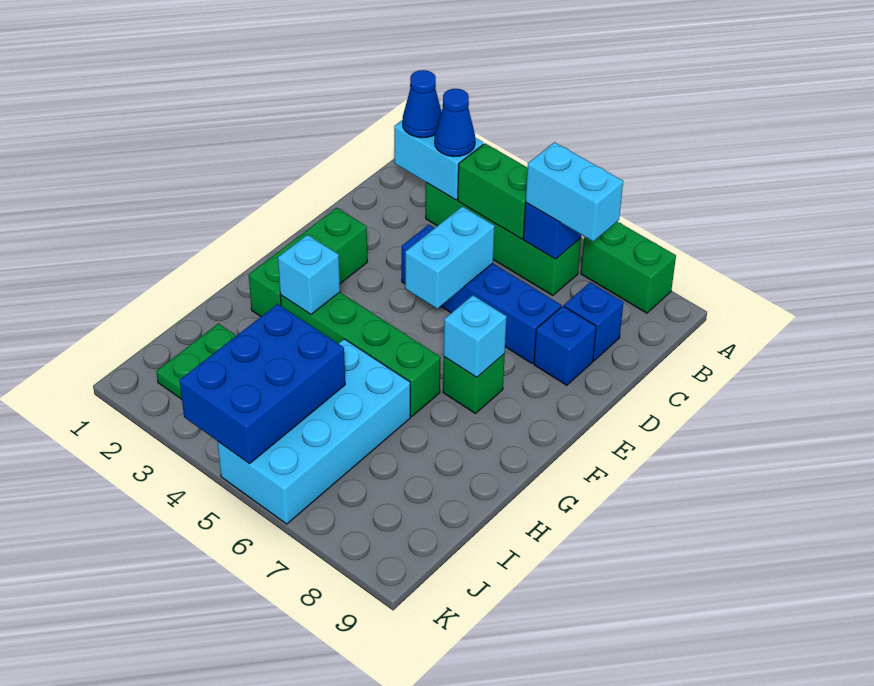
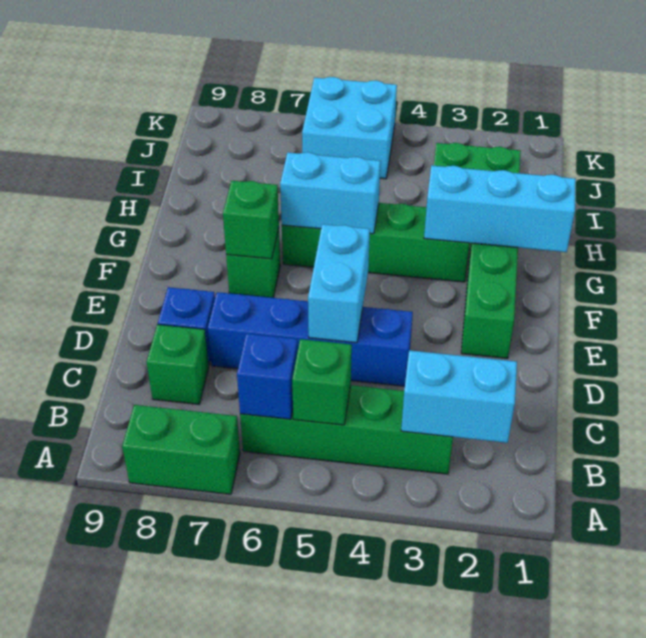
blue 1x1 cone [403,70,442,138] -> none
blue 1x1 cone [435,89,475,157] -> none
green 1x2 brick [458,143,528,239] -> green 1x1 brick [292,339,352,425]
cyan 1x2 brick [526,142,623,241] -> cyan 1x2 brick moved to [280,152,381,234]
blue 1x1 brick [564,282,624,361] -> green 1x1 brick [147,324,209,404]
cyan 1x1 brick [444,295,507,377] -> green 1x1 brick [223,181,279,259]
cyan 1x1 brick [278,235,340,314] -> cyan 1x3 brick [424,165,576,252]
cyan 2x4 brick [218,339,410,524] -> cyan 2x2 brick [302,77,397,179]
blue 2x3 brick [180,304,345,464] -> none

